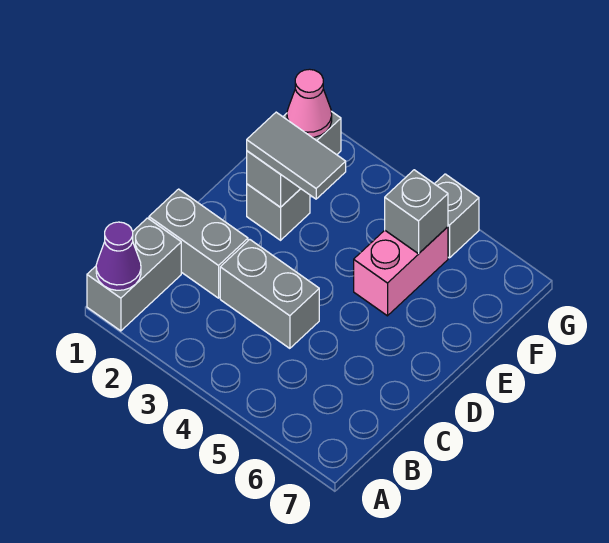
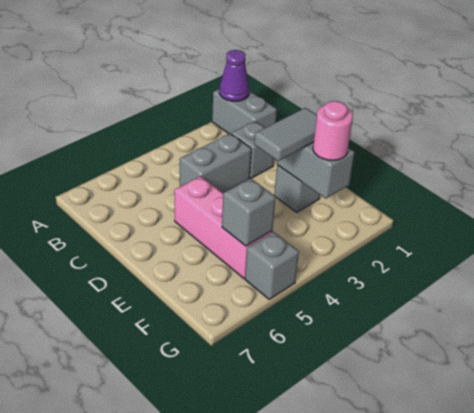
grey 1x2 brick [149,189,248,298] -> grey 1x1 brick [231,121,274,178]
pink 1x2 brick [354,227,448,316] -> pink 1x3 brick [174,176,272,278]
pink 1x1 cone [287,69,332,137] -> pink 1x1 round brick [313,101,353,160]

